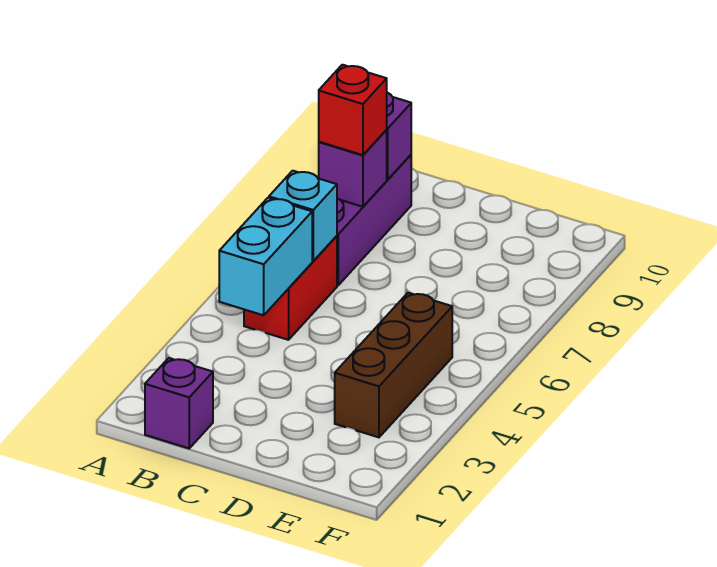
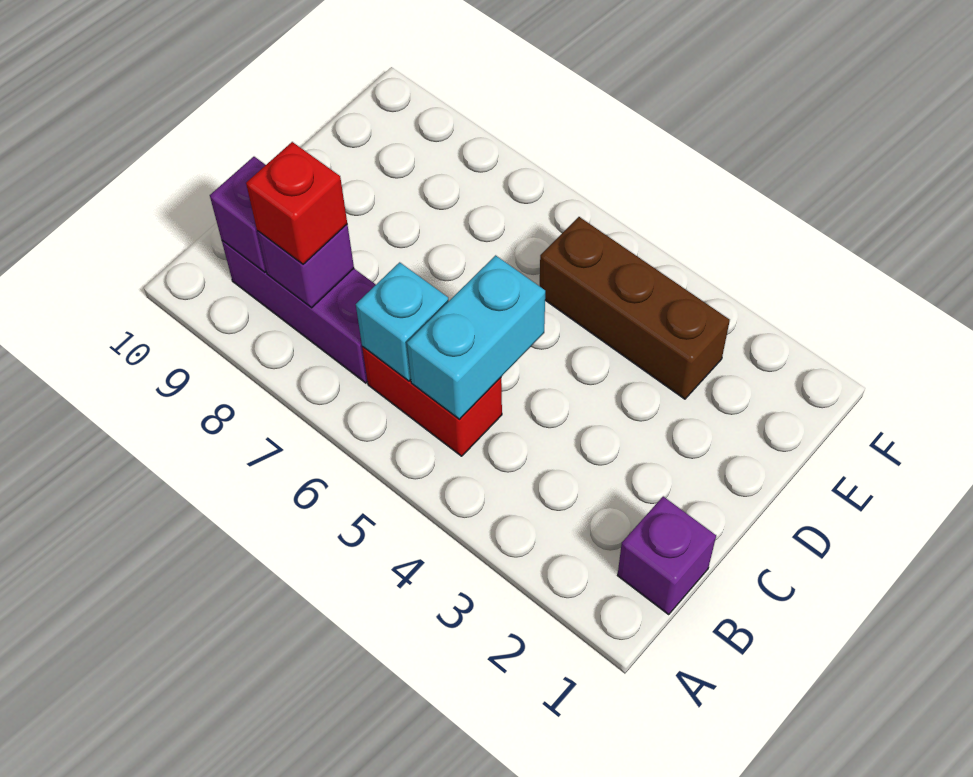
cyan 1x2 brick [219,198,312,315] -> cyan 1x2 brick turned to [407,255,545,420]

